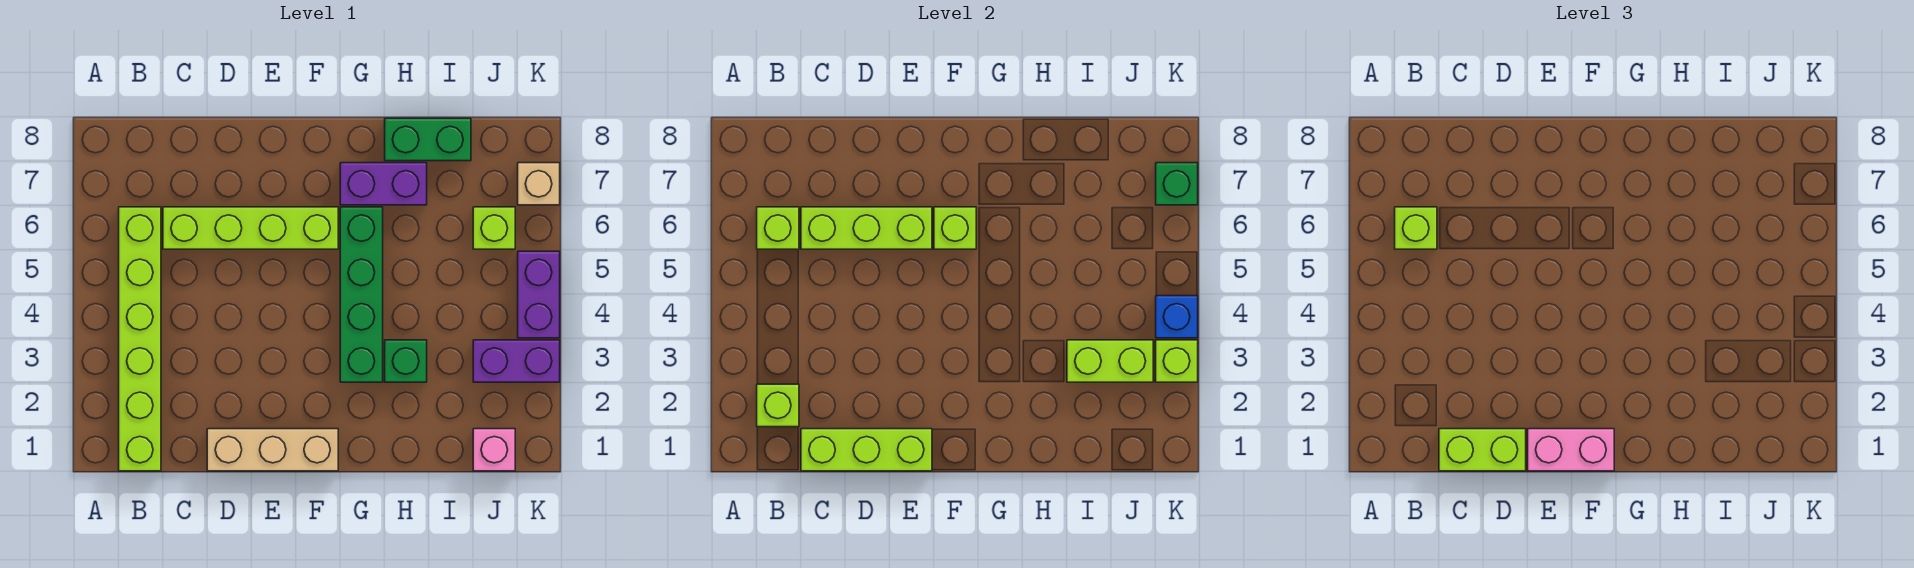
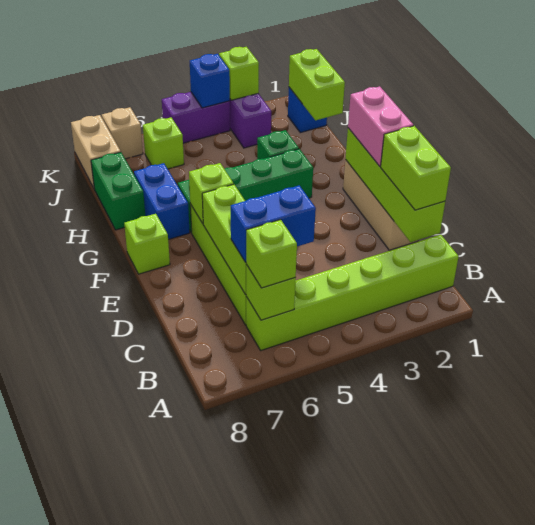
lime 1x1 brick [757,384,799,427] -> lime 1x1 brick moved to [124,214,170,274]
lime 1x3 brick [801,429,932,471] -> lime 1x4 brick [345,128,445,242]
none -> blue 1x2 brick [231,185,316,262]
purple 1x2 brick [340,163,427,205] -> blue 1x2 brick [134,163,190,239]
lime 1x2 brick [1067,340,1153,382] -> lime 1x2 brick moved to [289,49,345,120]
pink 1x1 brick [473,429,515,471] -> blue 1x1 brick [288,87,327,133]
none -> tan 1x2 brick [71,115,121,188]
green 1x1 brick [1156,163,1198,205] -> none

